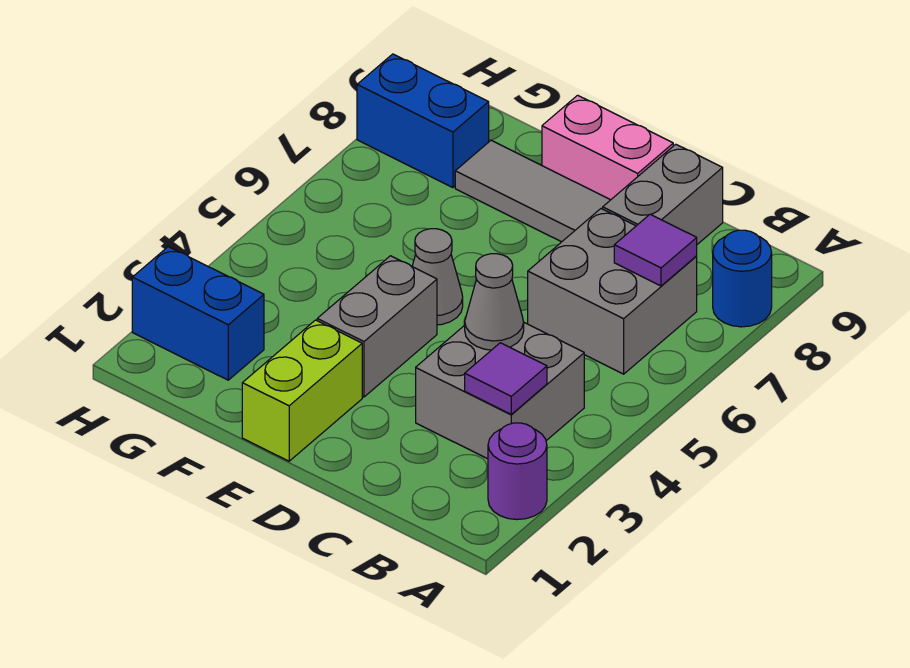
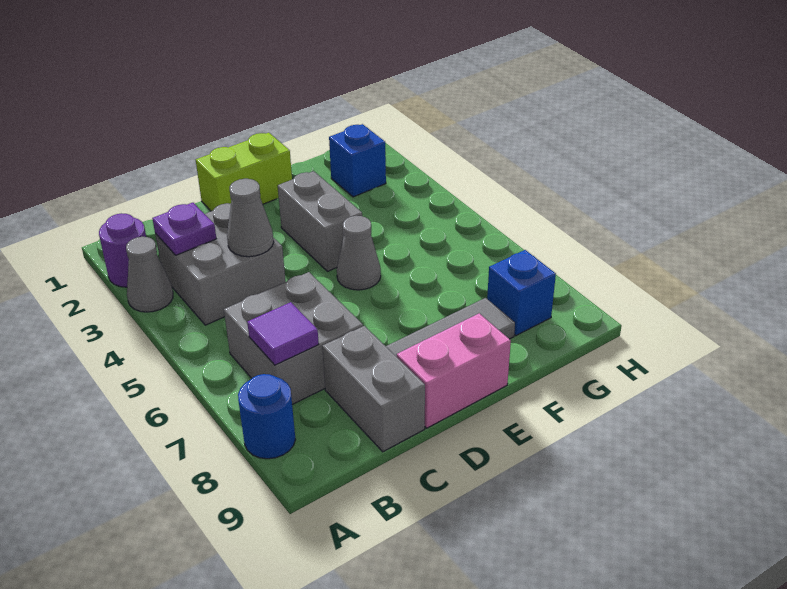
none -> grey 1x1 cone [126,237,173,312]
purple 1x1 tile [465,343,547,414] -> purple 1x1 plate [152,203,216,255]
lime 1x2 brick [242,320,362,461] -> lime 1x2 brick turned to [196,133,292,211]
blue 1x2 brick [132,247,264,380] -> blue 1x1 brick [329,124,386,197]
blue 1x2 brick [357,54,489,188] -> blue 1x1 brick [487,250,556,336]

